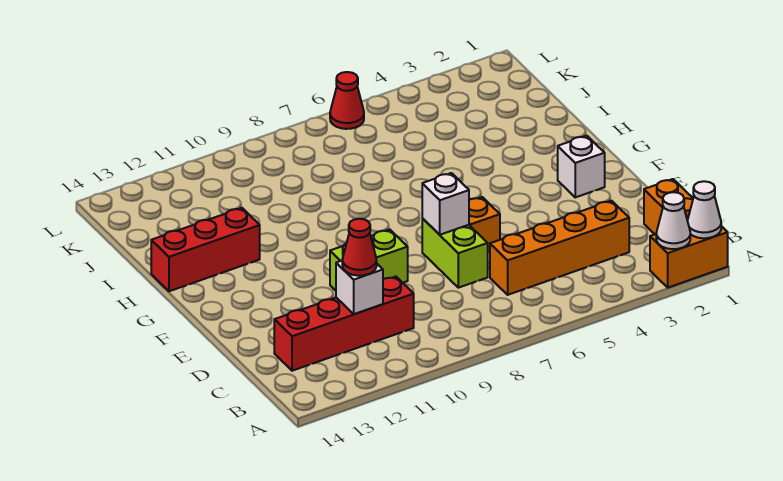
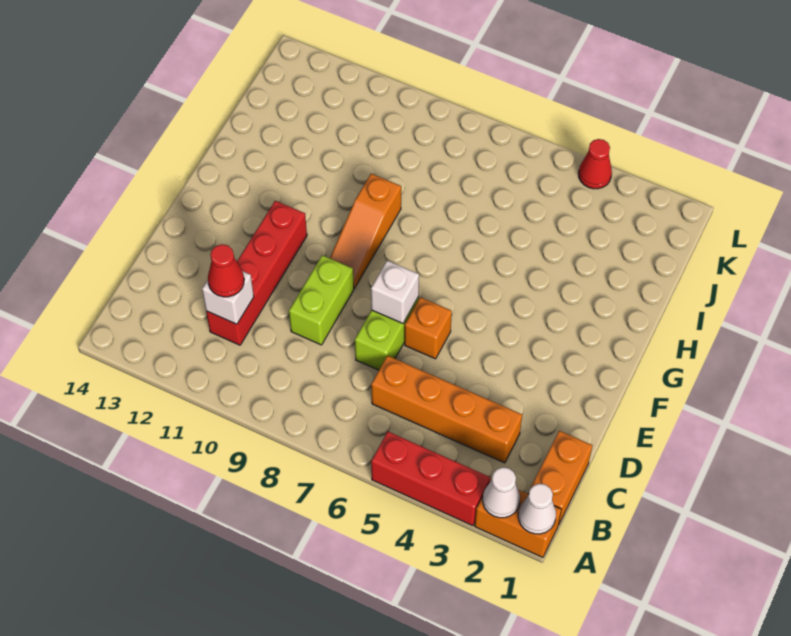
red 1x4 brick [274,277,414,371] -> red 1x4 brick turned to [206,201,307,345]
lime 1x2 brick [330,230,408,291] -> lime 1x2 brick turned to [289,255,354,345]
white 1x1 brick [558,136,605,197] -> none
none -> orange 1x3 slope [330,174,401,289]
red 1x3 brick [151,208,260,291] -> red 1x3 brick moved to [371,432,490,526]
red 1x1 cone [330,72,364,129] -> red 1x1 cone moved to [578,139,612,189]

